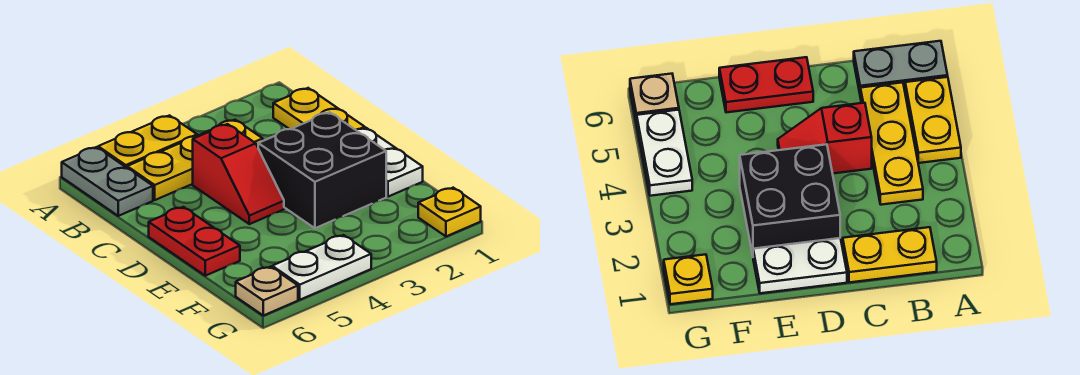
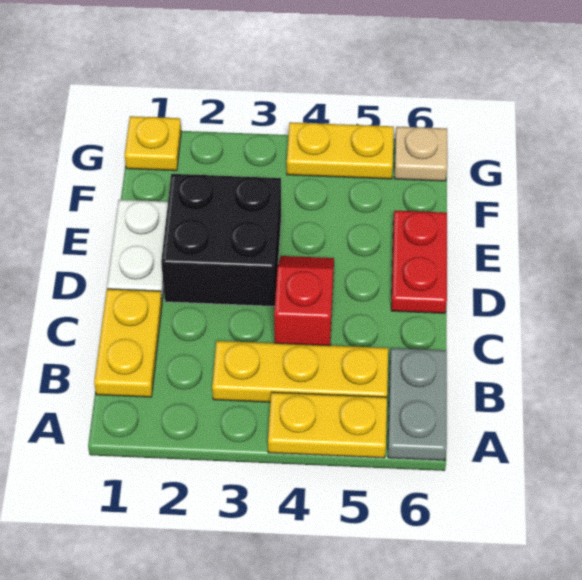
white 1x2 plate [272,235,371,300] -> yellow 1x2 plate [287,122,394,179]

